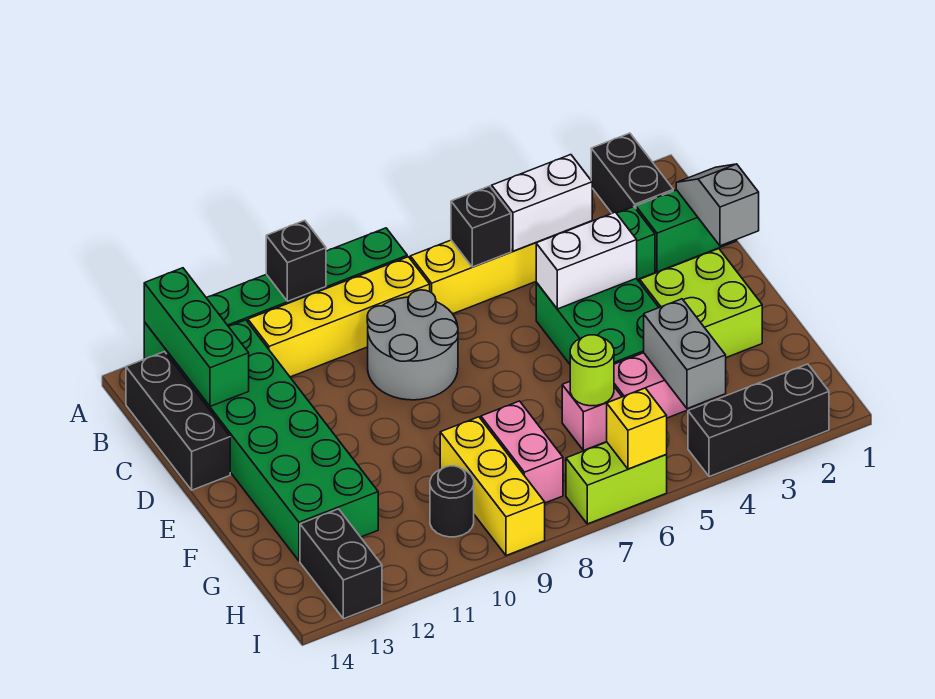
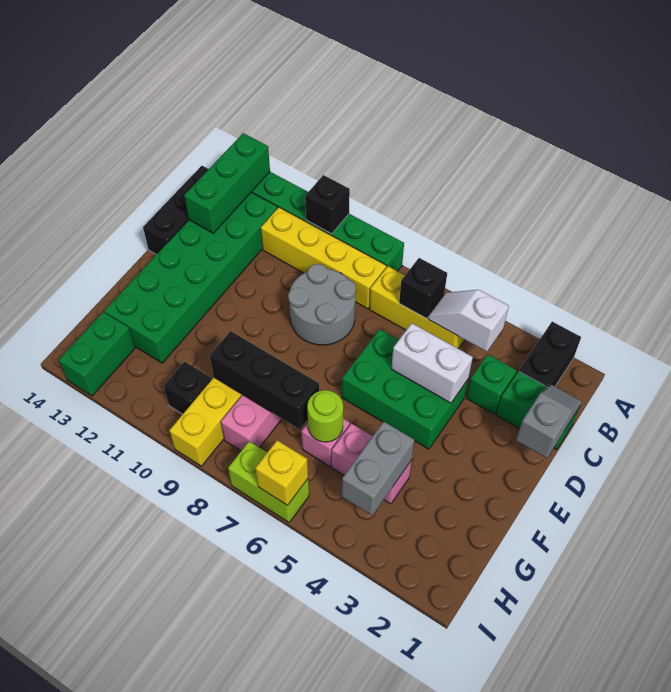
white 1x2 brick [492,155,592,251] -> white 1x2 slope [428,290,509,352]
green 2x3 brick [536,278,659,364] -> green 2x3 brick turned to [342,329,468,449]
lime 2x2 brick [640,249,762,358] -> none
black 1x1 round brick [430,466,474,537] -> black 1x1 brick [164,362,212,414]
black 1x2 brick [300,509,382,619] -> green 1x2 brick [59,312,135,396]
black 1x3 brick [688,364,829,477] -> black 1x3 brick moved to [210,331,319,429]

